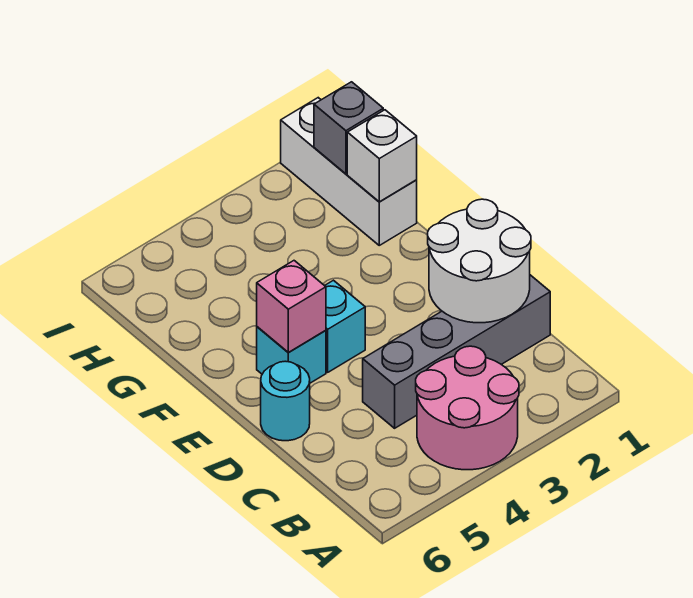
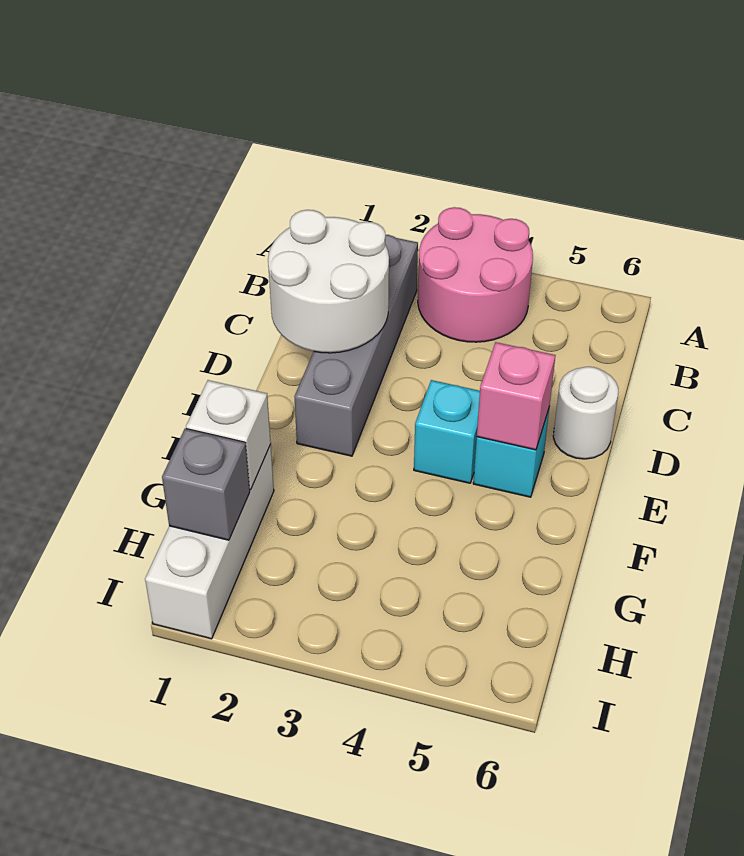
grey 1x4 brick [363,275,550,428] -> grey 1x4 brick turned to [294,235,418,456]
cyan 1x1 round brick [261,361,310,441] -> white 1x1 round brick [553,367,618,459]

